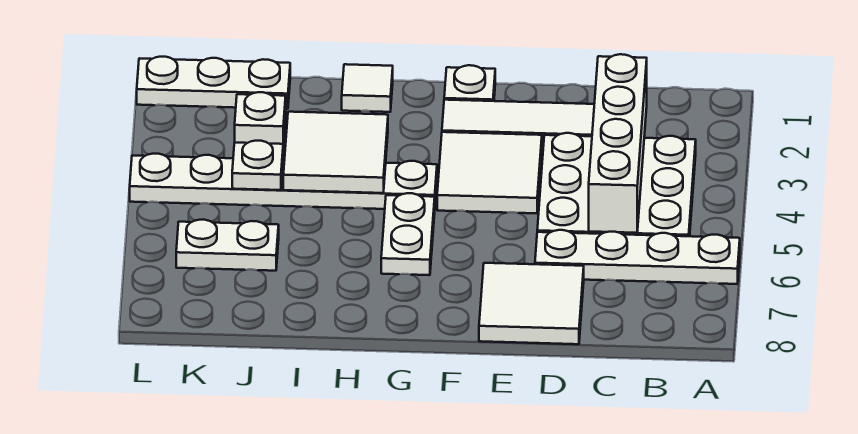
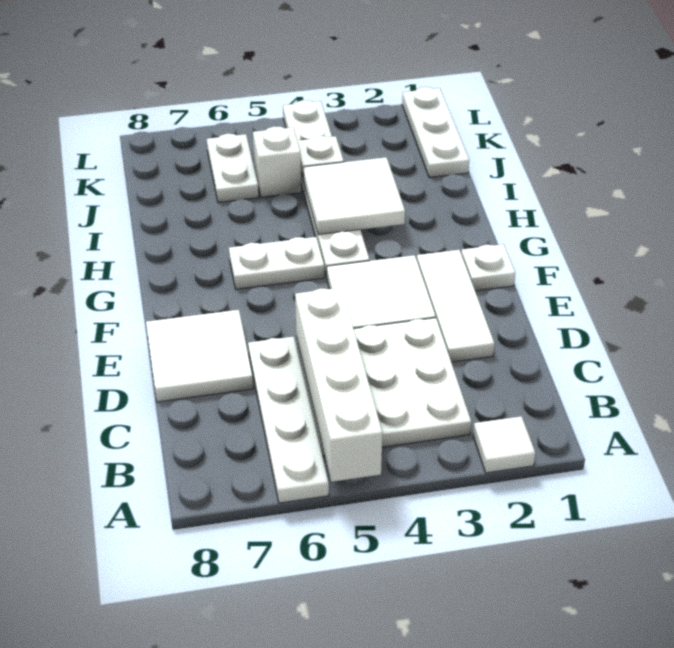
white 1x4 brick [589,54,647,233] -> white 1x4 brick turned to [295,288,382,482]
white 1x1 tile [342,64,393,112] -> white 1x1 tile moved to [473,416,535,473]
white 1x1 brick [235,92,286,160] -> white 1x1 brick moved to [253,127,301,197]

